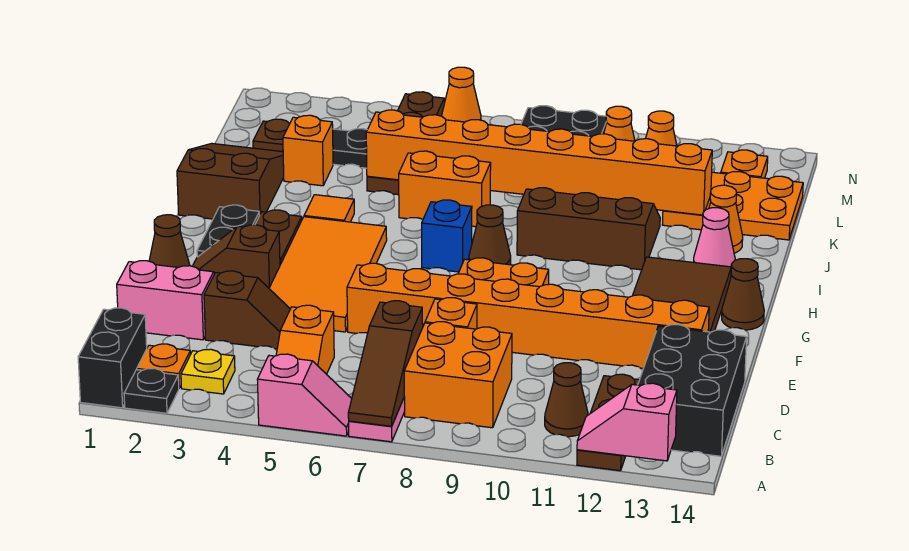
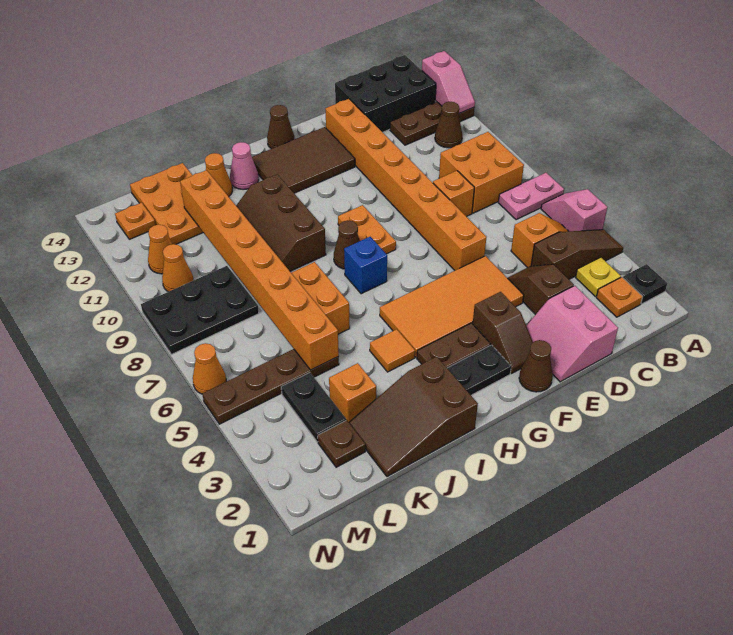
black 1x2 brick [78,308,147,408] -> none
brown 1x3 slope [348,301,423,426] -> brown 1x3 slope moved to [531,230,623,279]

